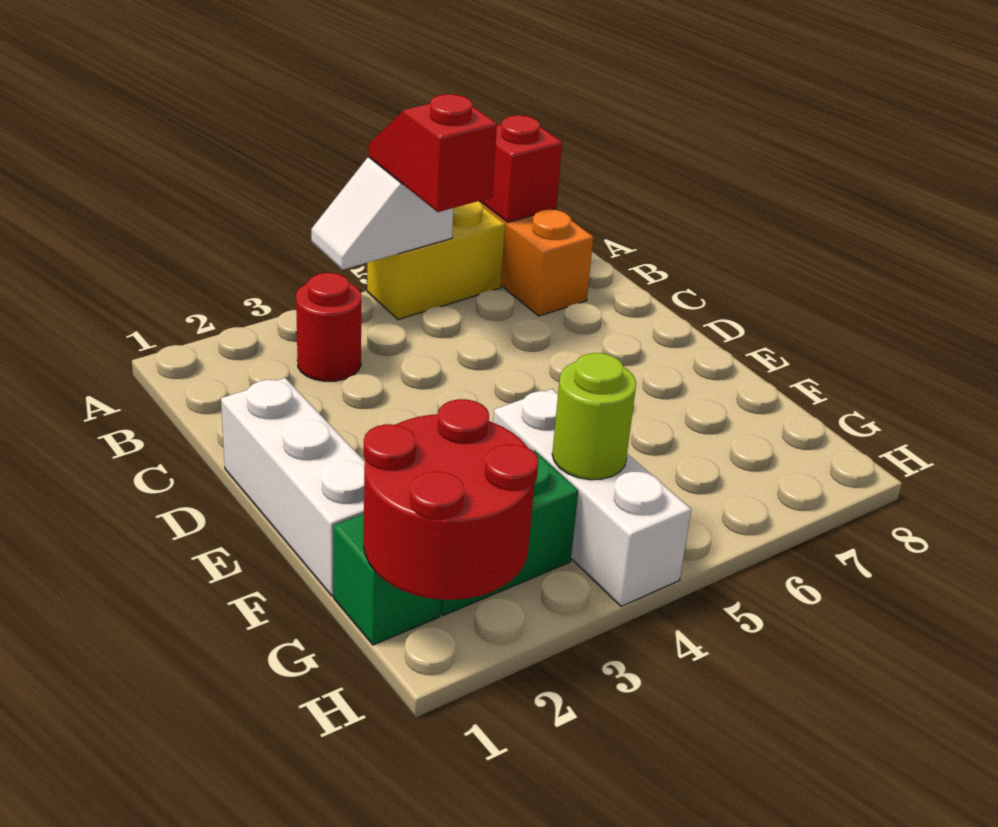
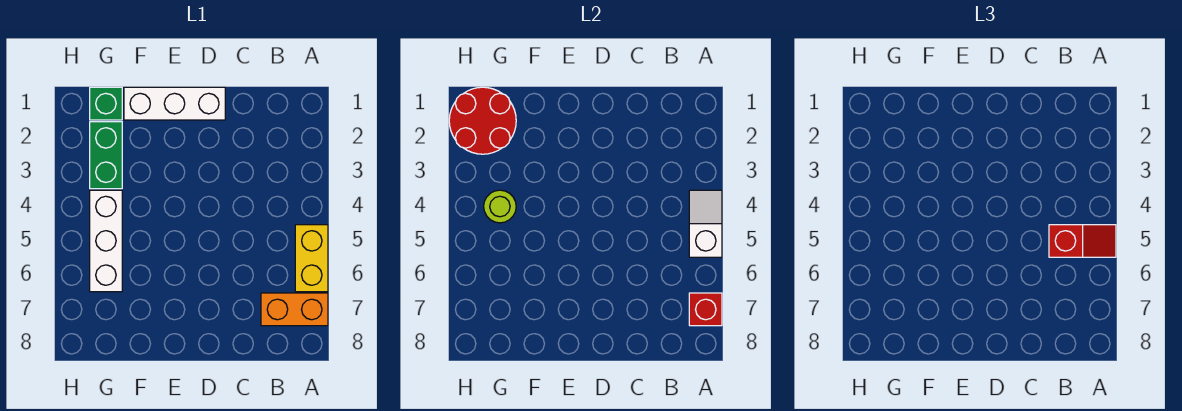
red 1x1 round brick [296,273,361,381] -> none
white 1x3 brick [493,389,691,606] -> white 1x3 brick turned to [90,190,122,292]

